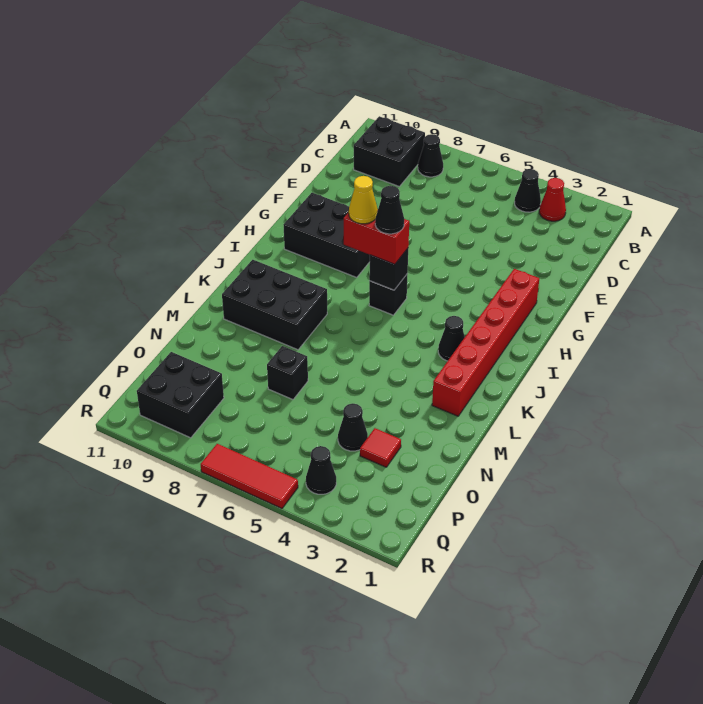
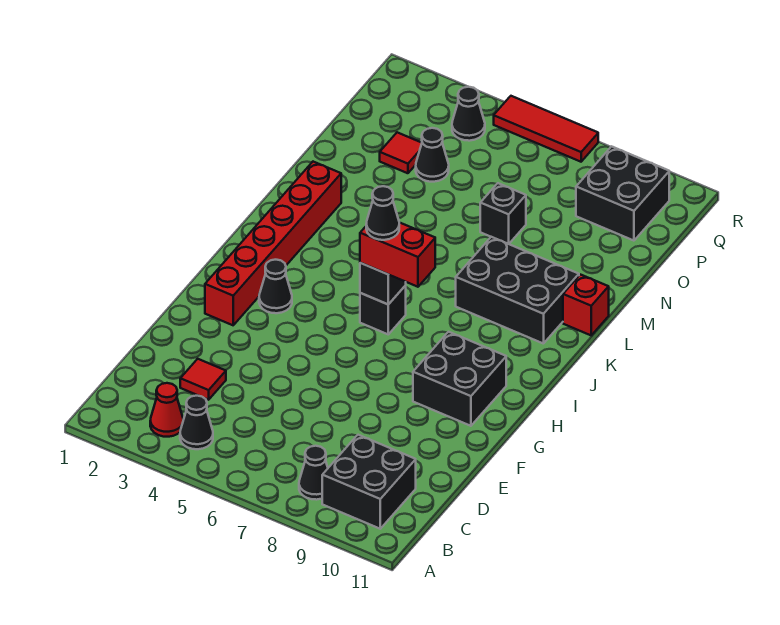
none -> red 1x1 tile [180,359,226,400]
black 2x3 brick [284,193,370,278] -> black 2x2 brick [413,332,506,426]
yellow 1x1 cone [349,176,378,224] -> none
black 1x1 cone [438,316,465,361] -> black 1x1 cone moved to [259,260,292,313]
none -> red 1x1 brick [563,275,609,335]

